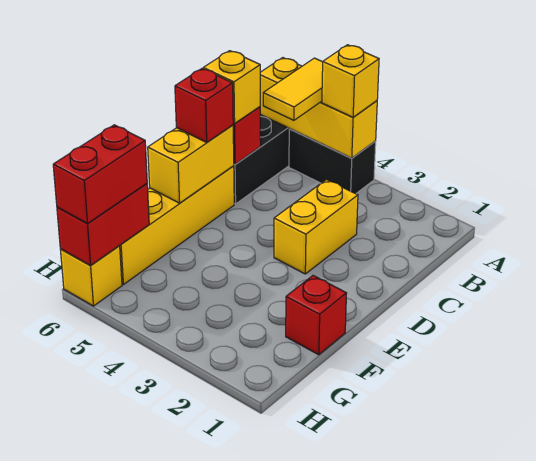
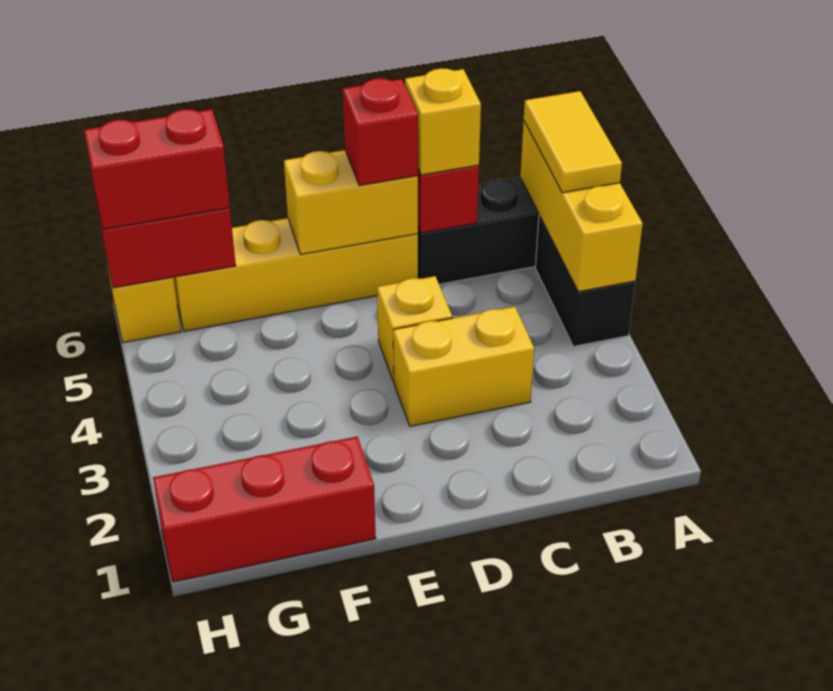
yellow 1x1 brick [322,45,379,117] -> yellow 1x1 brick moved to [377,276,452,381]
yellow 1x2 tile [263,58,323,120] -> yellow 1x2 tile turned to [524,91,622,193]
red 1x1 brick [286,276,347,355] -> red 1x3 brick [153,436,376,582]

